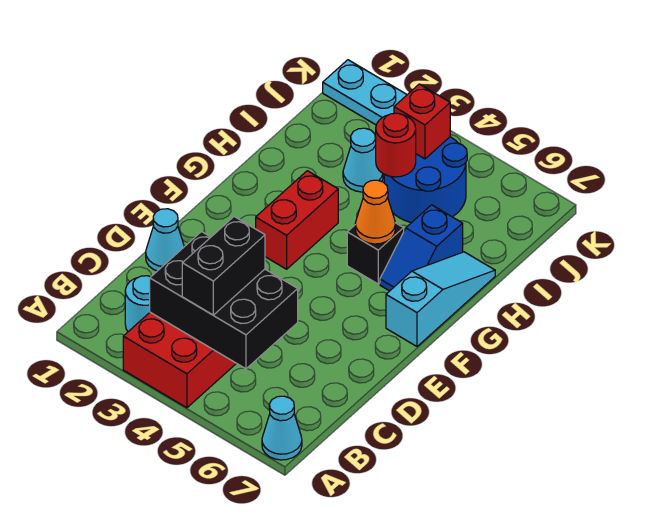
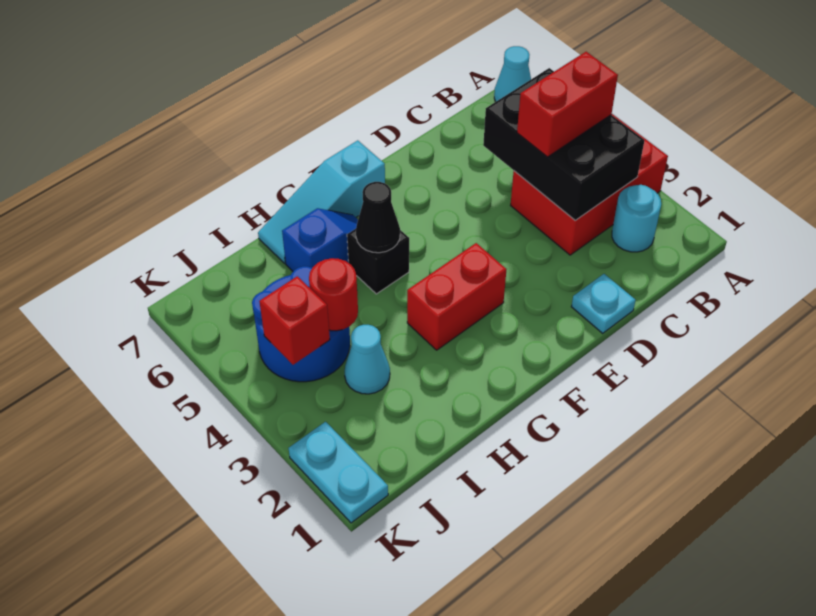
black 1x2 brick [182,217,265,315] -> red 1x2 brick [517,52,618,157]
cyan 1x1 cone [146,209,184,271] -> cyan 1x1 plate [571,274,636,333]
orange 1x1 cone [355,180,395,244] -> black 1x1 cone [356,182,400,253]

